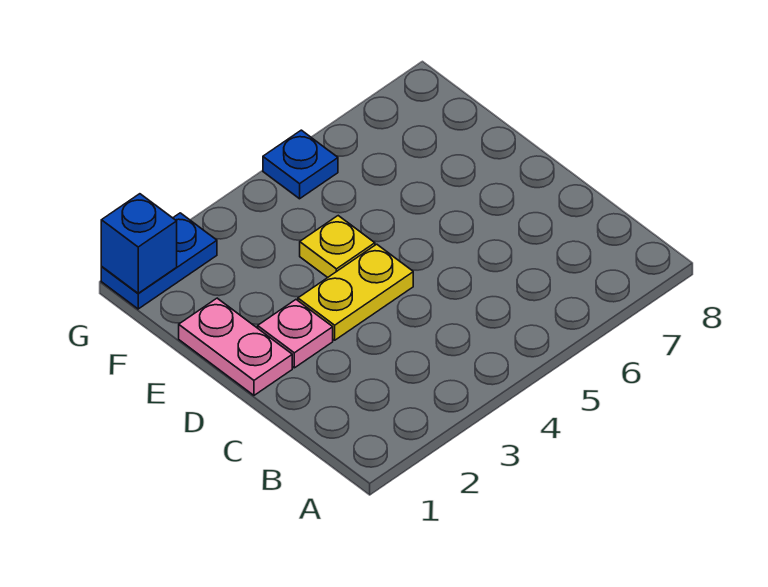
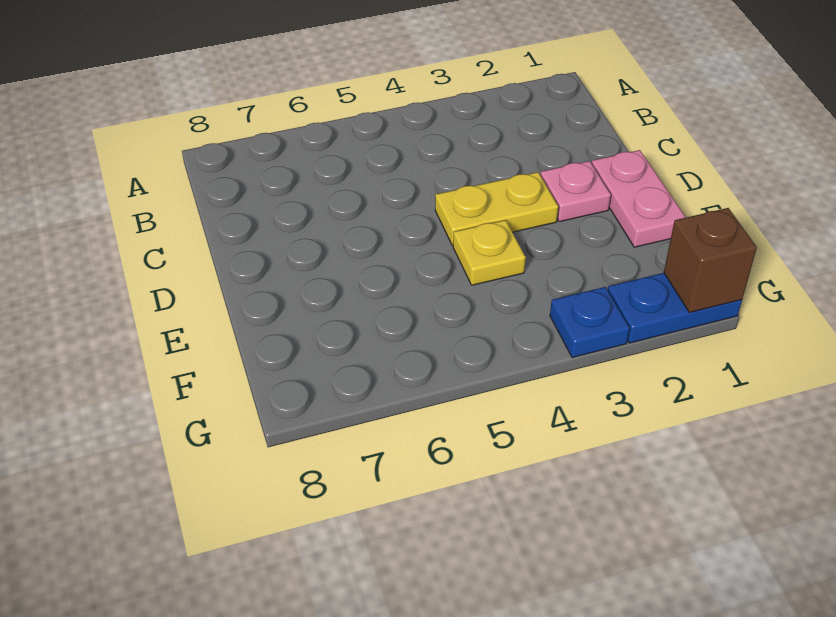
blue 1x1 brick [101,194,177,293] -> brown 1x1 brick [664,208,757,313]
blue 1x1 plate [263,130,338,199] -> blue 1x1 plate moved to [550,287,629,358]

